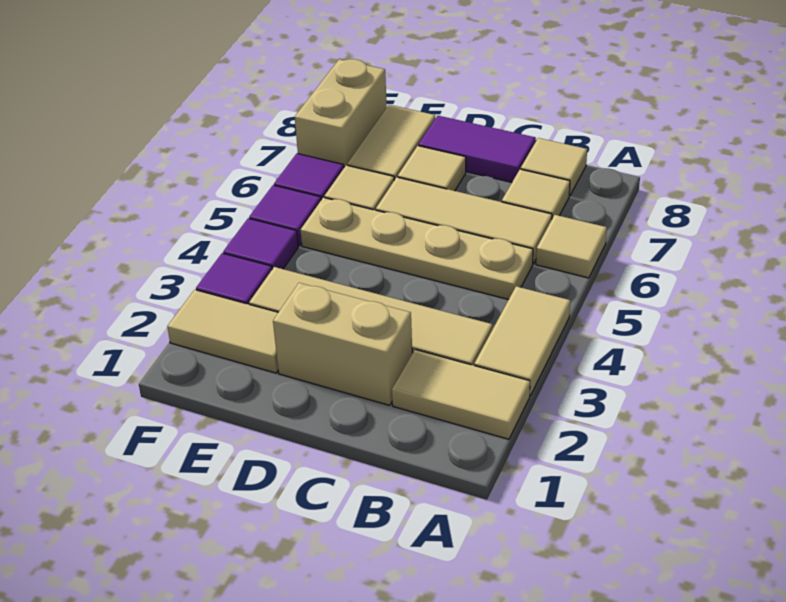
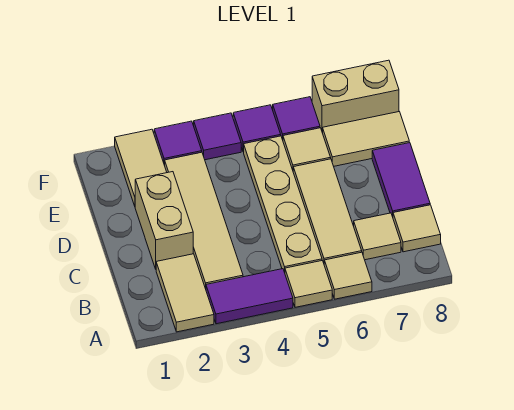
tan 1x2 tile [474,286,570,396] -> purple 1x2 tile [206,269,293,324]
tan 1x1 tile [398,146,466,191] -> tan 1x1 tile moved to [285,261,332,307]

